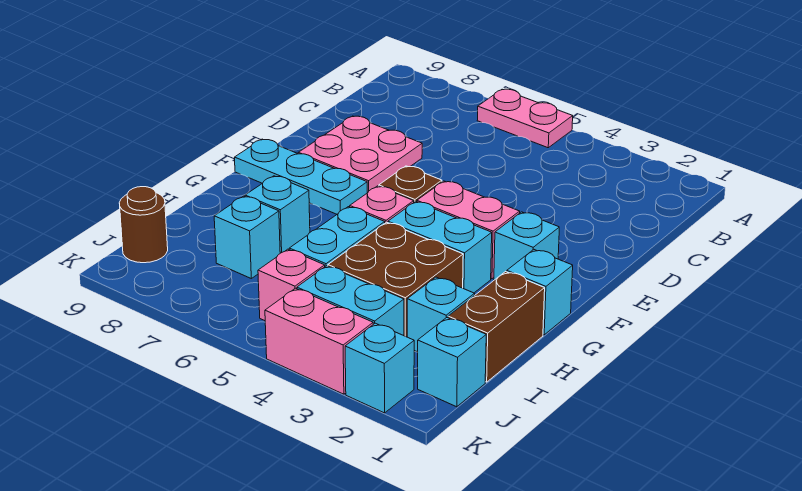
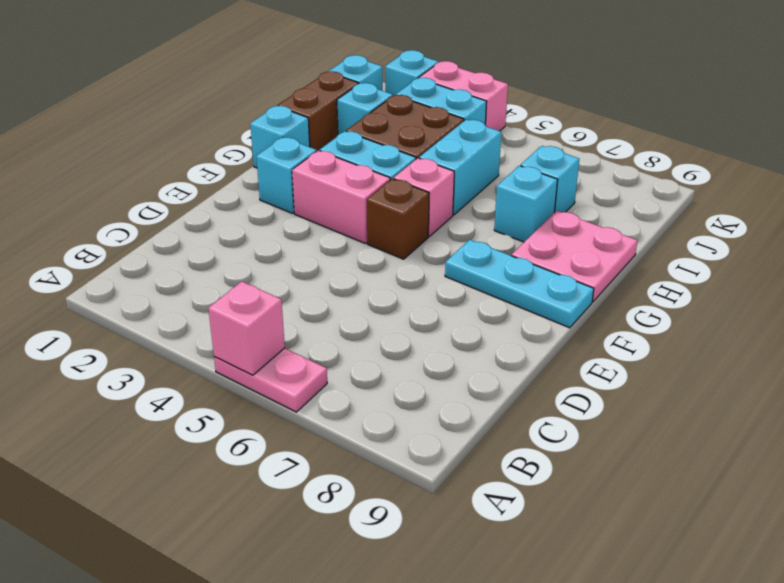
pink 2x2 plate [298,116,422,193] -> pink 2x2 plate moved to [511,211,637,302]
pink 1x1 brick [258,249,325,321] -> pink 1x1 brick moved to [208,282,285,375]
brown 1x1 round brick [119,187,168,263] -> none

